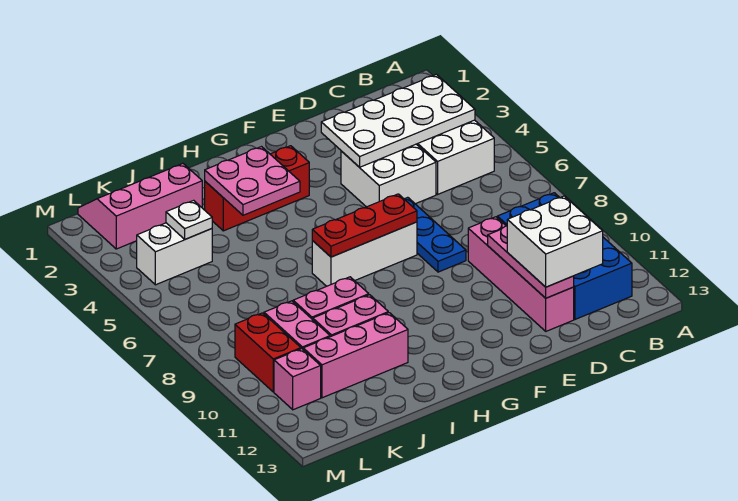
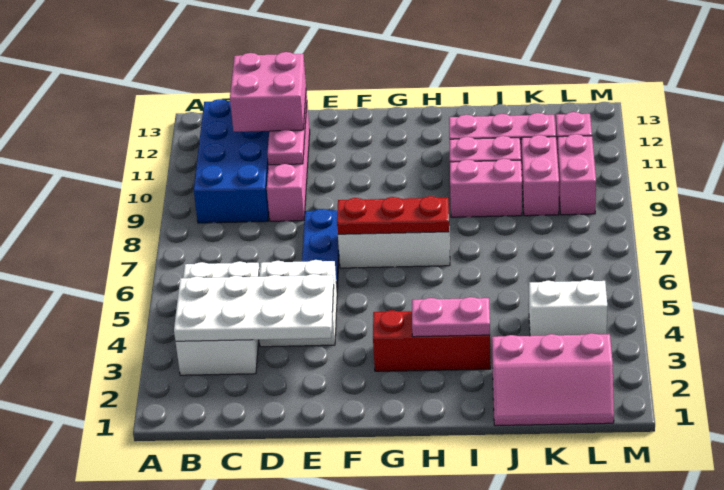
white 2x2 brick [507,196,603,287] -> pink 2x2 brick [230,52,306,132]
pink 2x2 plate [205,147,300,215] -> pink 1x2 plate [412,297,490,337]
white 1x1 plate [166,200,212,239] -> none
red 1x2 brick [235,313,301,392] -> pink 1x2 brick [557,134,596,215]

